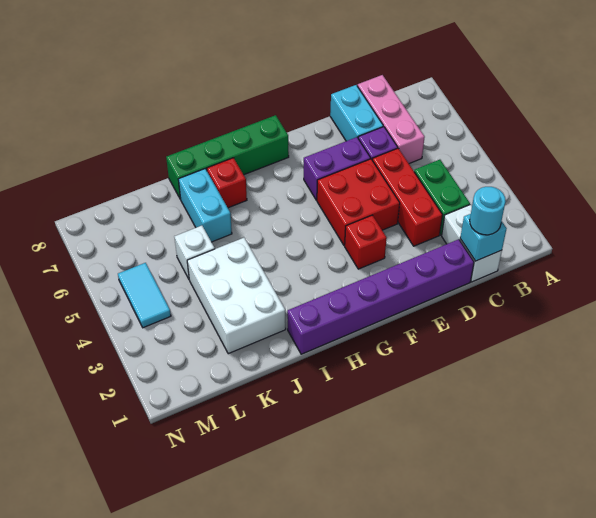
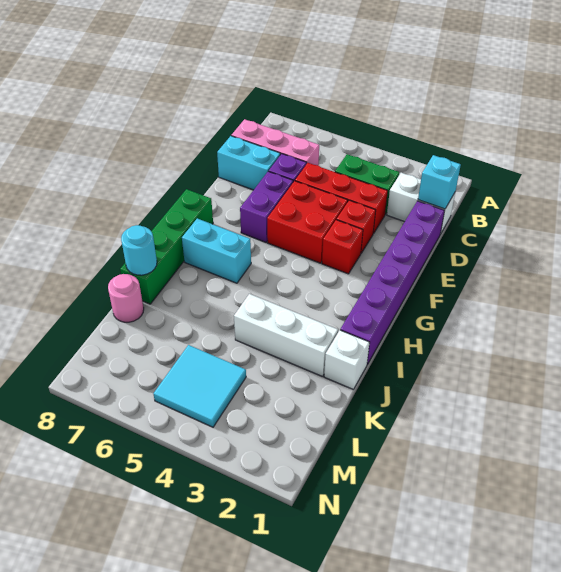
cyan 1x1 round brick [470,187,506,235] -> cyan 1x1 round brick moved to [121,225,157,275]
red 1x1 brick [207,158,247,208] -> red 1x1 brick moved to [337,200,376,253]
white 2x3 brick [187,238,286,354] -> white 1x3 brick [234,294,338,377]
cyan 1x2 brick [178,169,232,242] -> cyan 1x2 brick moved to [182,218,251,283]
white 1x1 brick [174,226,215,279] -> white 1x1 brick moved to [324,330,370,389]
none -> pink 1x1 round brick [108,274,144,322]
cyan 1x2 tile [118,263,171,328] -> cyan 2x2 tile [154,345,246,427]

